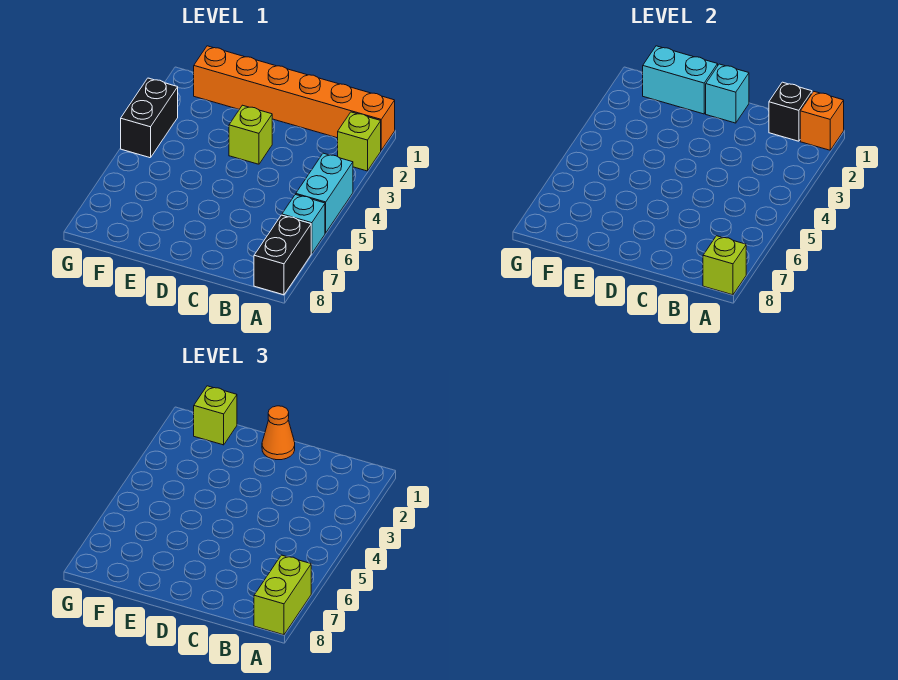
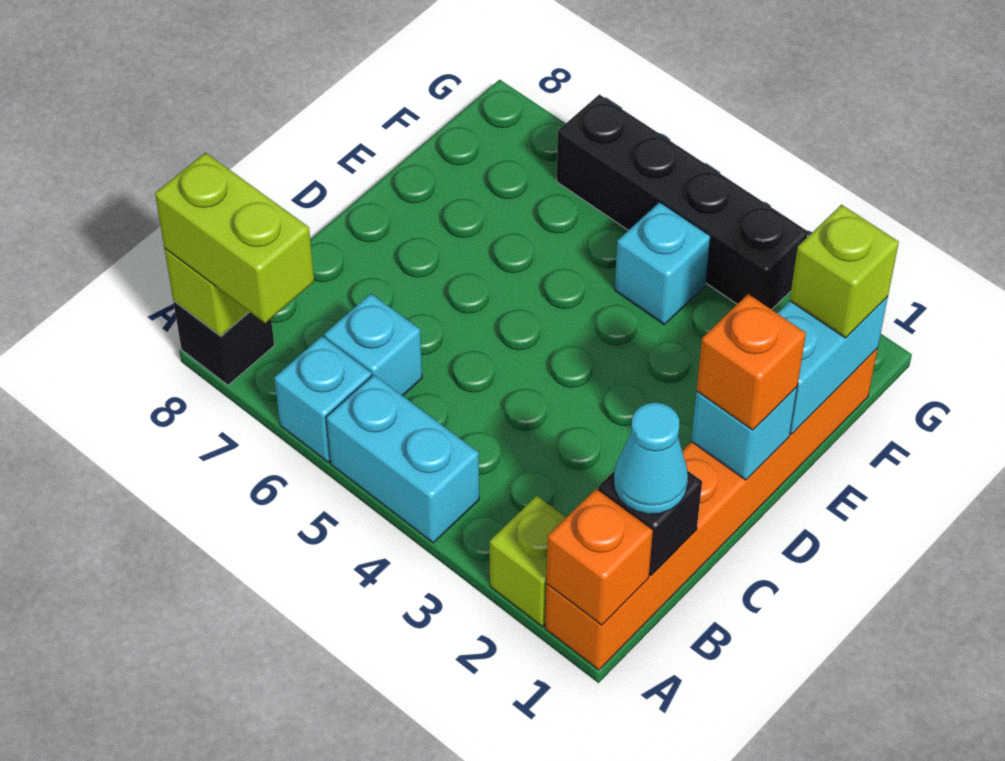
black 1x2 brick [254,215,311,295] -> black 1x1 brick [173,301,274,385]
none -> cyan 1x1 cone [614,402,688,514]
none -> cyan 1x1 brick [324,294,422,396]
orange 1x1 cone [262,406,295,460] -> orange 1x1 brick [697,294,806,430]
lime 1x1 brick [229,105,272,164] -> none
none -> cyan 1x1 brick [615,202,711,324]
black 1x2 brick [121,78,178,158] -> black 1x4 brick [557,94,808,310]

